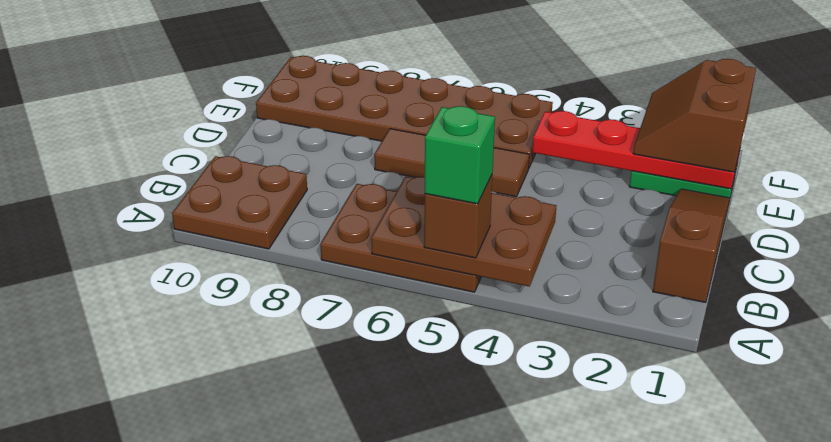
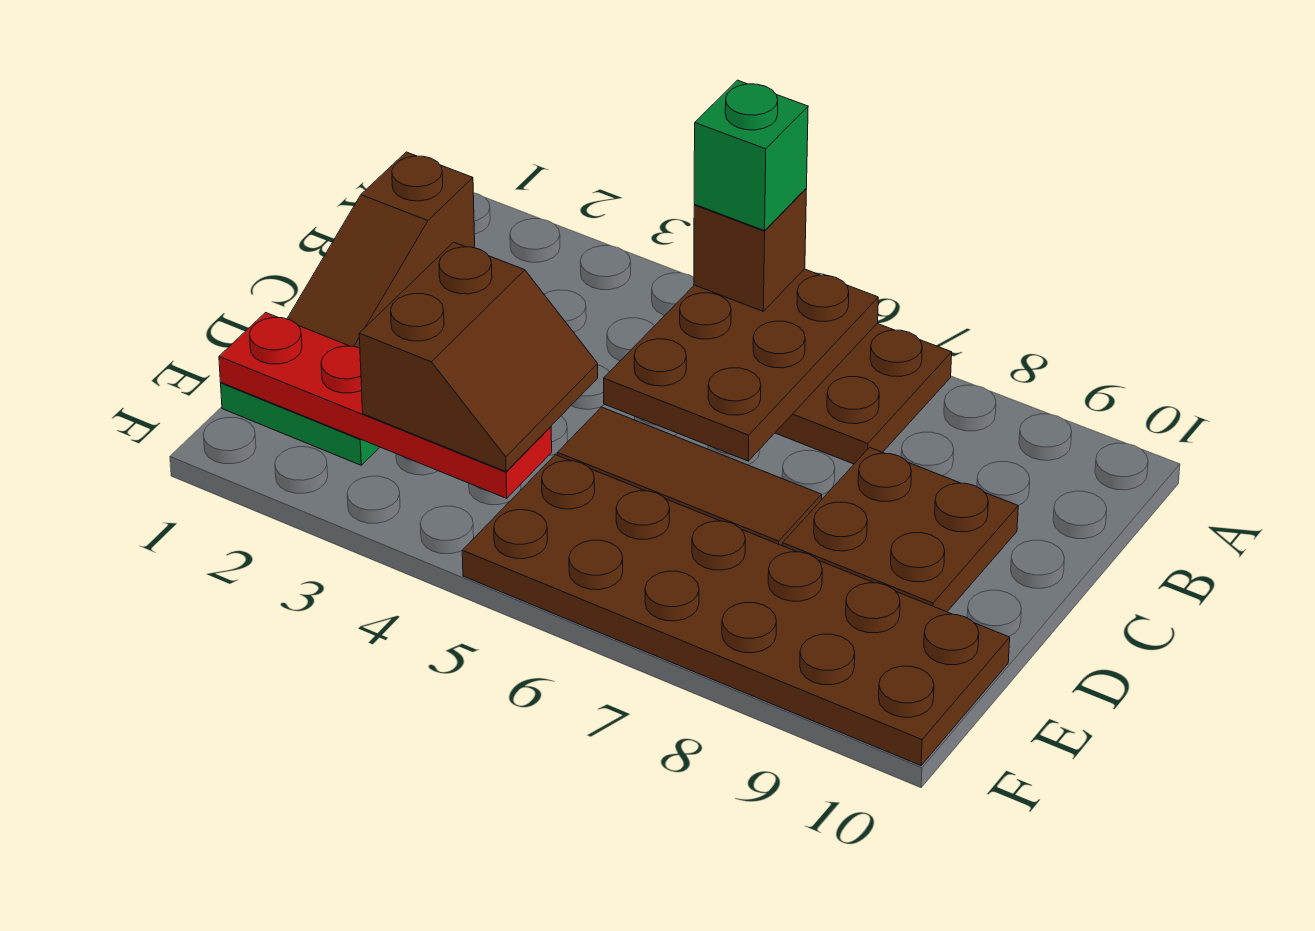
brown 2x3 plate [371,176,556,287] -> brown 2x3 plate turned to [604,269,878,461]
brown 2x2 plate [172,156,307,249] -> brown 2x2 plate moved to [782,447,1018,612]
brown 2x2 slope [633,59,756,172] -> brown 2x2 slope moved to [359,242,598,472]

